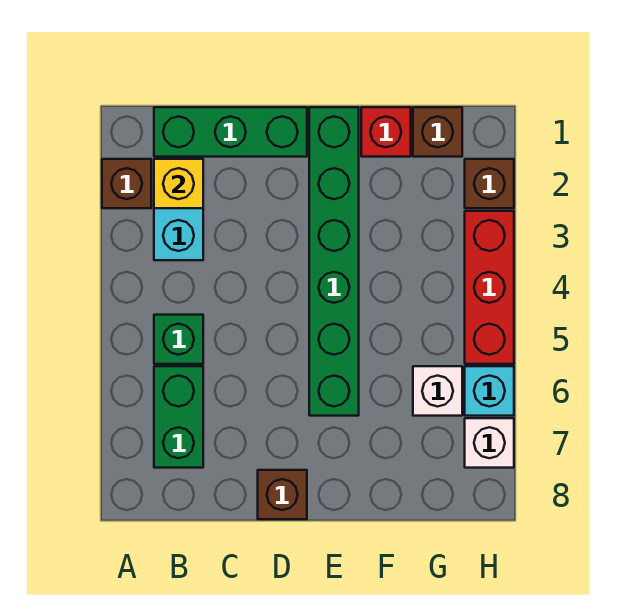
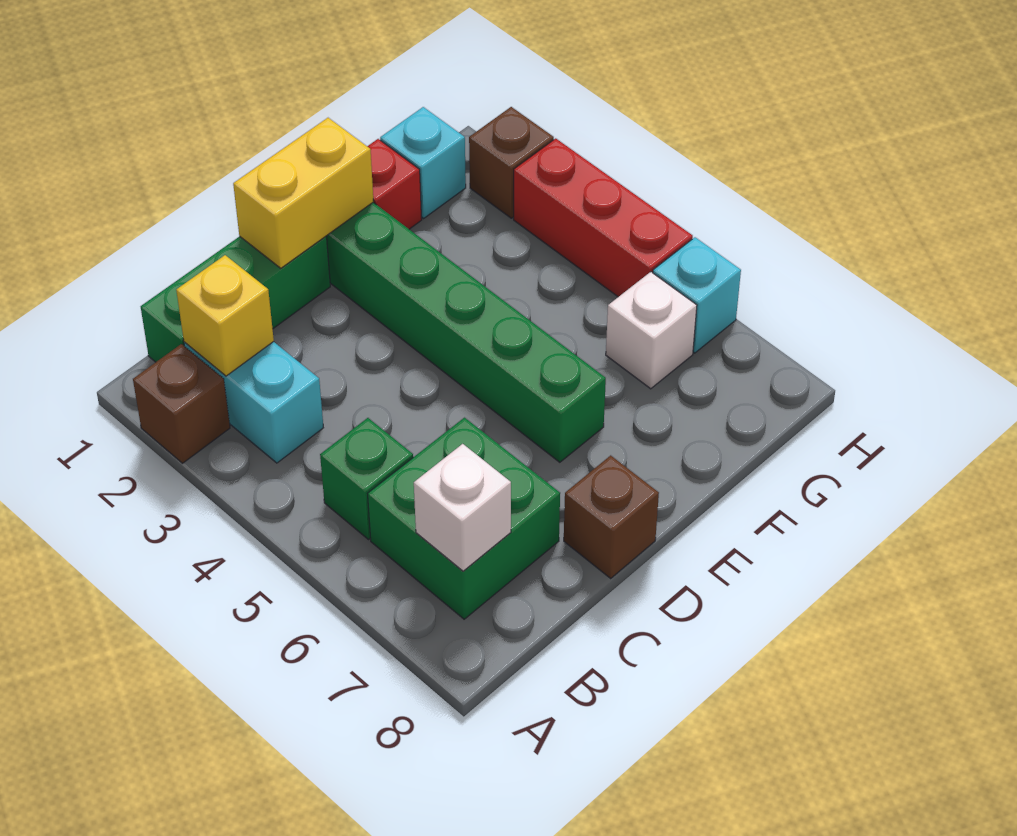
green 1x2 brick [154,366,203,468] -> green 2x2 brick [368,418,560,619]
none -> yellow 1x2 brick [233,118,374,268]
brown 1x1 brick [413,107,462,157] -> cyan 1x1 brick [380,107,466,218]
white 1x1 brick [465,418,514,468] -> white 1x1 brick moved to [414,444,511,571]

